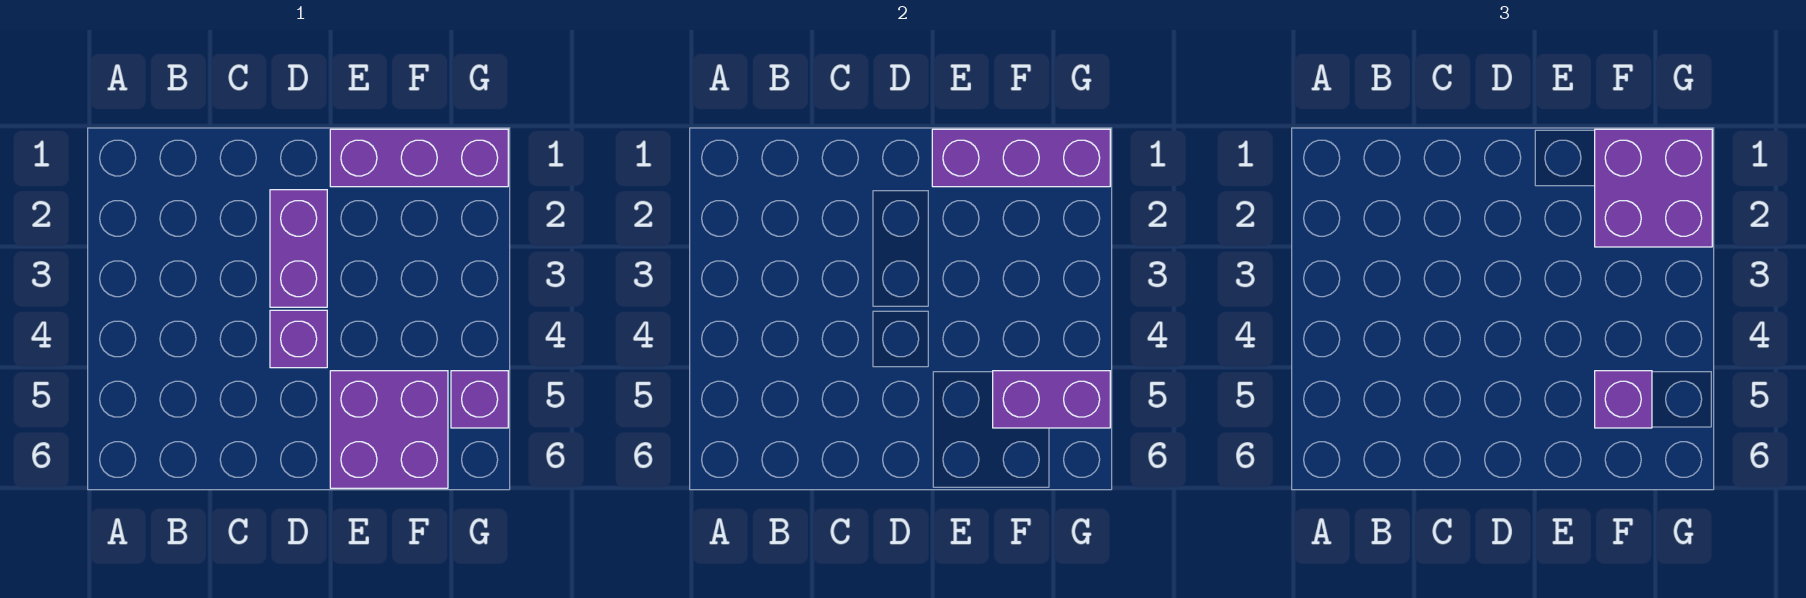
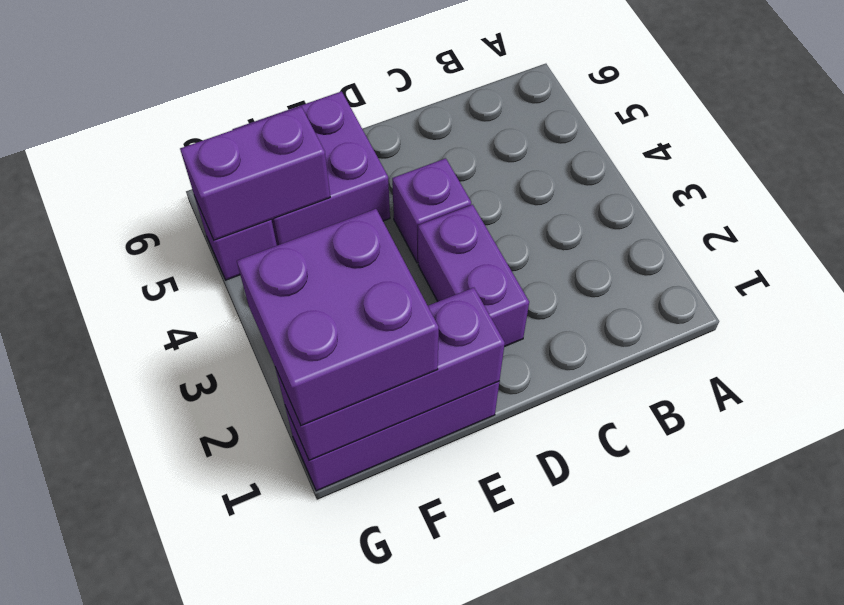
purple 1x1 brick [1595,371,1652,428] -> none

